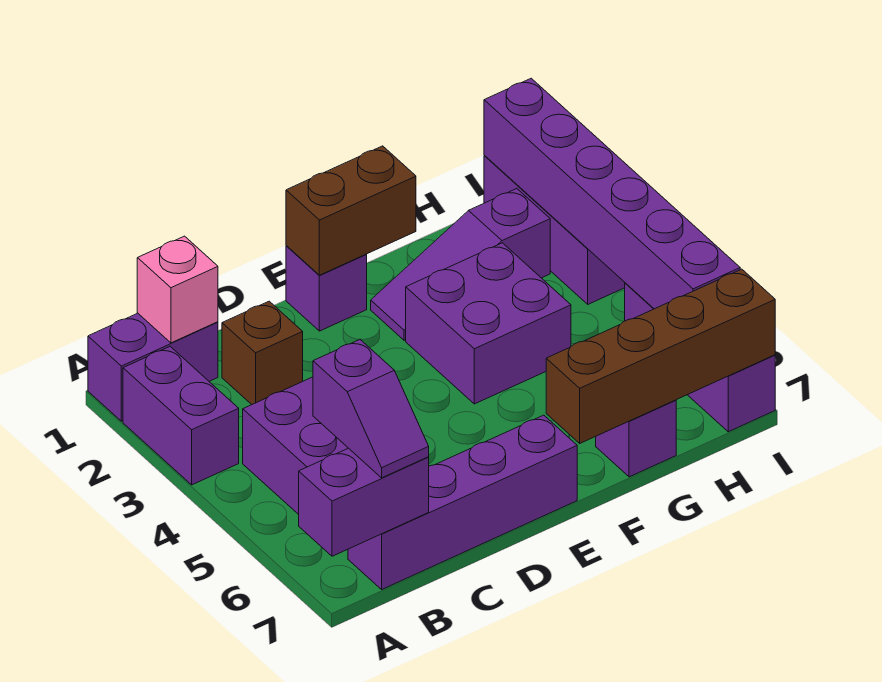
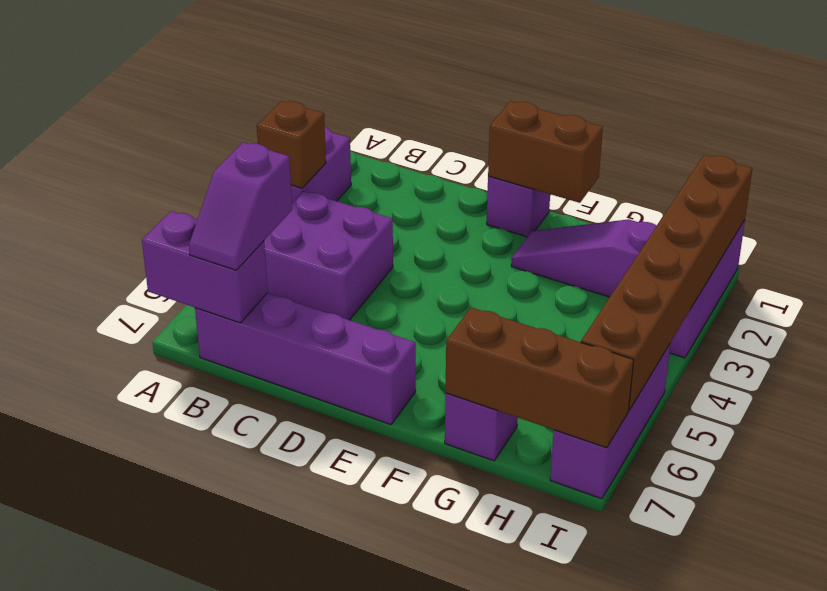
purple 1x2 brick [88,313,218,421] -> none
pink 1x1 brick [137,236,218,343] -> none
brown 1x1 brick [222,301,303,405] -> brown 1x1 brick moved to [257,101,326,188]
purple 2x2 brick [406,243,571,404] -> none
brown 1x4 brick [546,269,775,443] -> brown 1x3 brick [445,307,634,448]
purple 1x6 brick [484,78,740,309] -> brown 1x6 brick [581,155,752,410]

